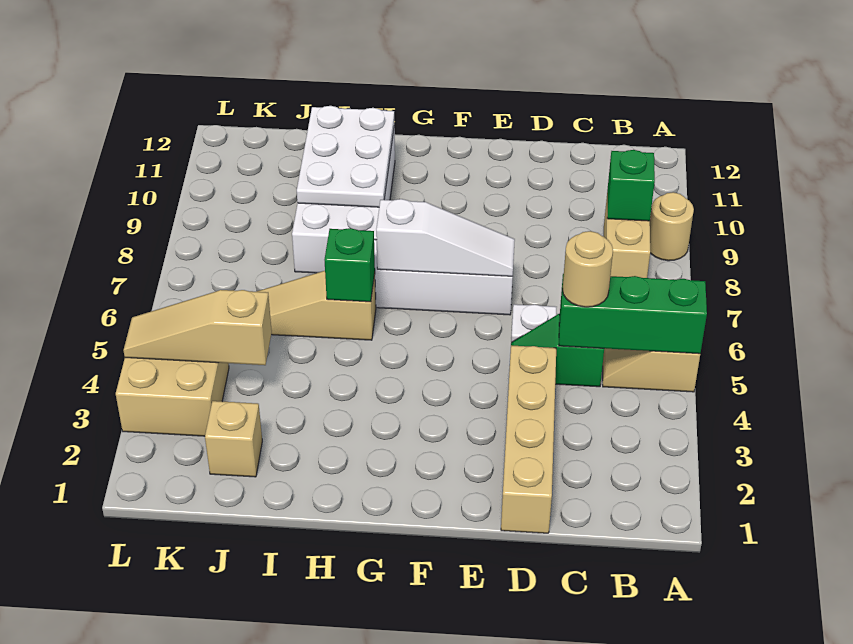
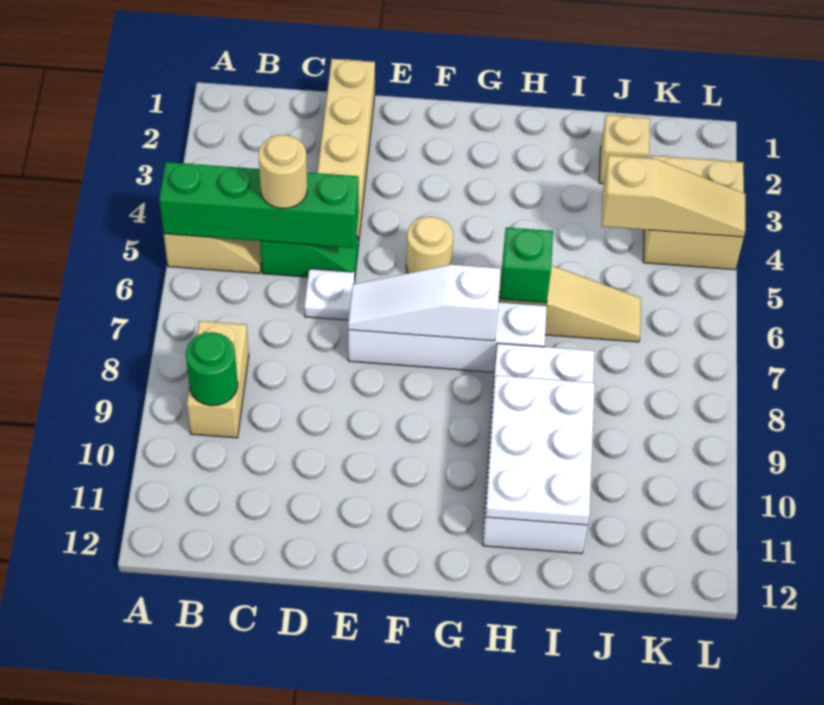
green 1x3 brick [559,274,707,354] -> green 1x4 brick [159,162,359,248]
tan 1x1 round brick [650,192,694,261] -> tan 1x1 round brick moved to [406,216,453,273]
green 1x1 brick [607,150,655,221] -> green 1x1 round brick [186,332,238,406]

